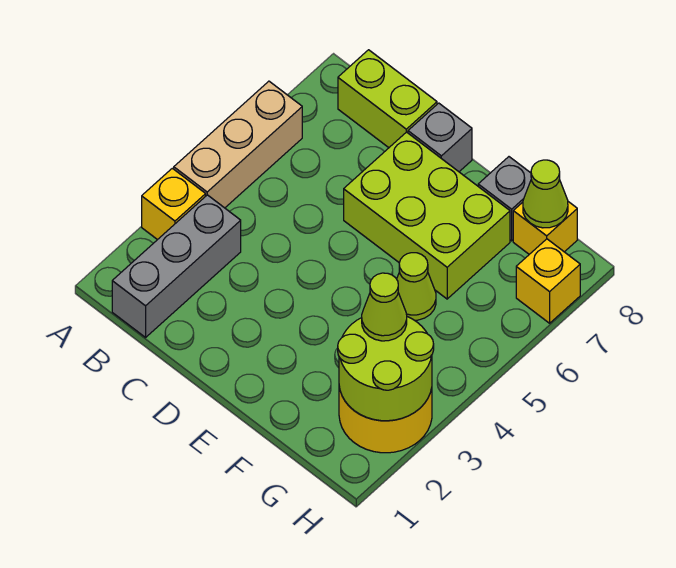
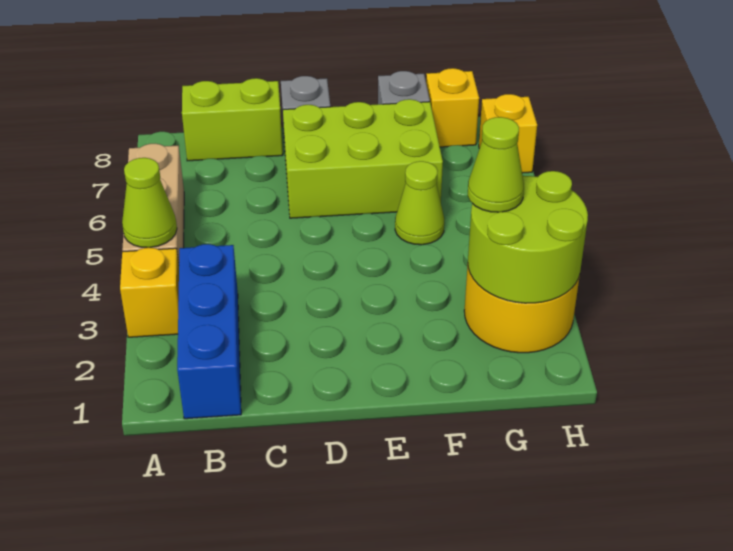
grey 1x3 brick [112,195,241,337] -> blue 1x3 brick [177,244,241,419]
lime 1x1 cone [523,160,568,228] -> lime 1x1 cone moved to [122,158,177,248]

